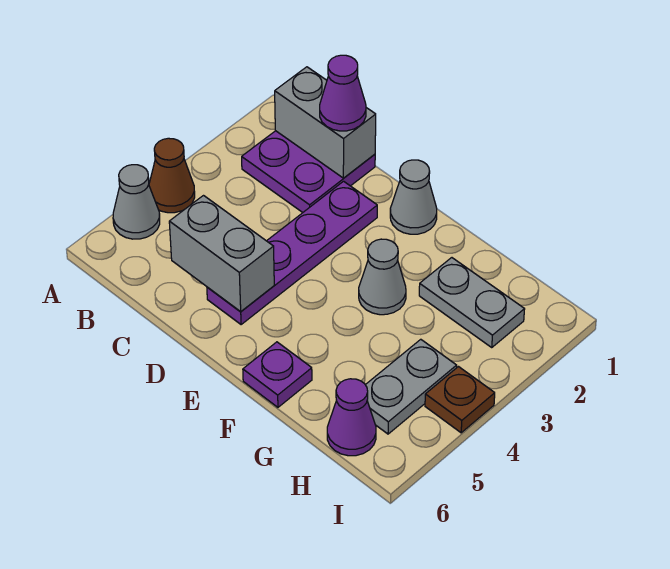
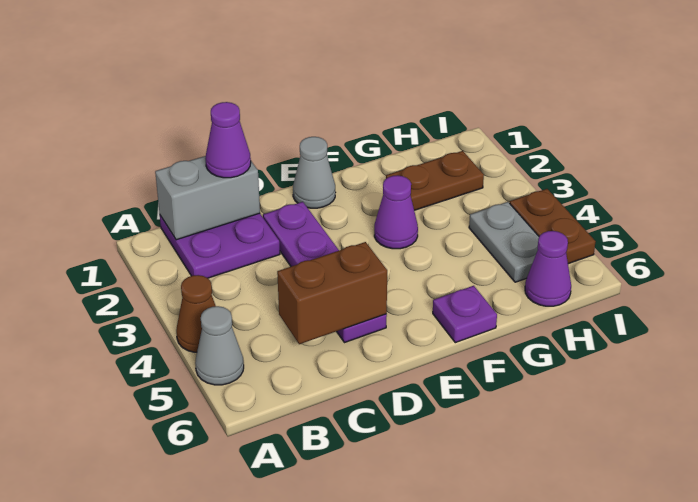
grey 1x2 brick [169,196,274,312] -> brown 1x2 brick [277,242,387,344]
grey 1x1 cone [359,239,406,315] -> purple 1x1 cone [374,175,418,249]
grey 1x2 plate [419,258,525,347] -> brown 1x2 plate [386,151,484,210]
brown 1x1 plate [425,367,495,433] -> brown 1x2 plate [510,189,596,264]

